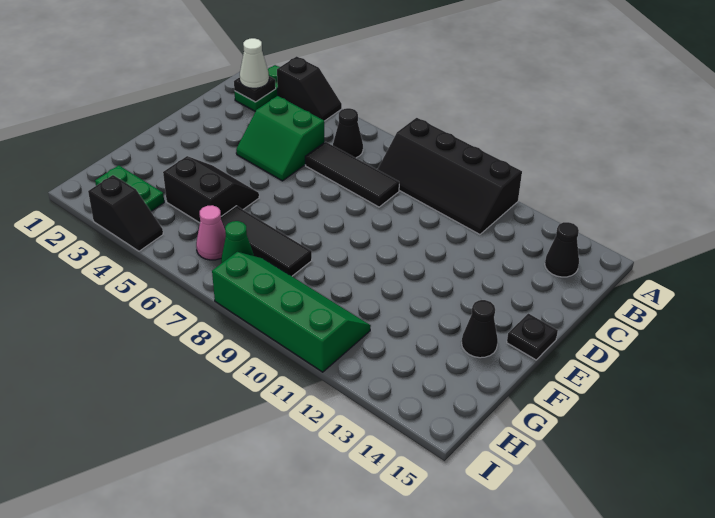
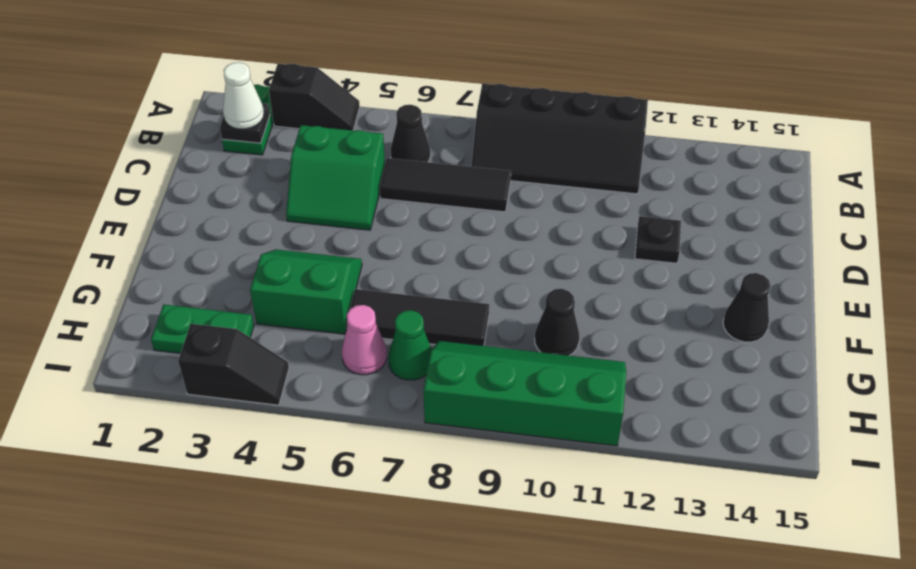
black 1x1 cone [545,222,579,277] -> black 1x1 cone moved to [535,289,579,355]
black 1x1 plate [507,313,558,360] -> black 1x1 plate moved to [635,216,681,263]
black 2x2 slope [163,156,259,223] -> green 2x2 slope [250,249,362,334]

